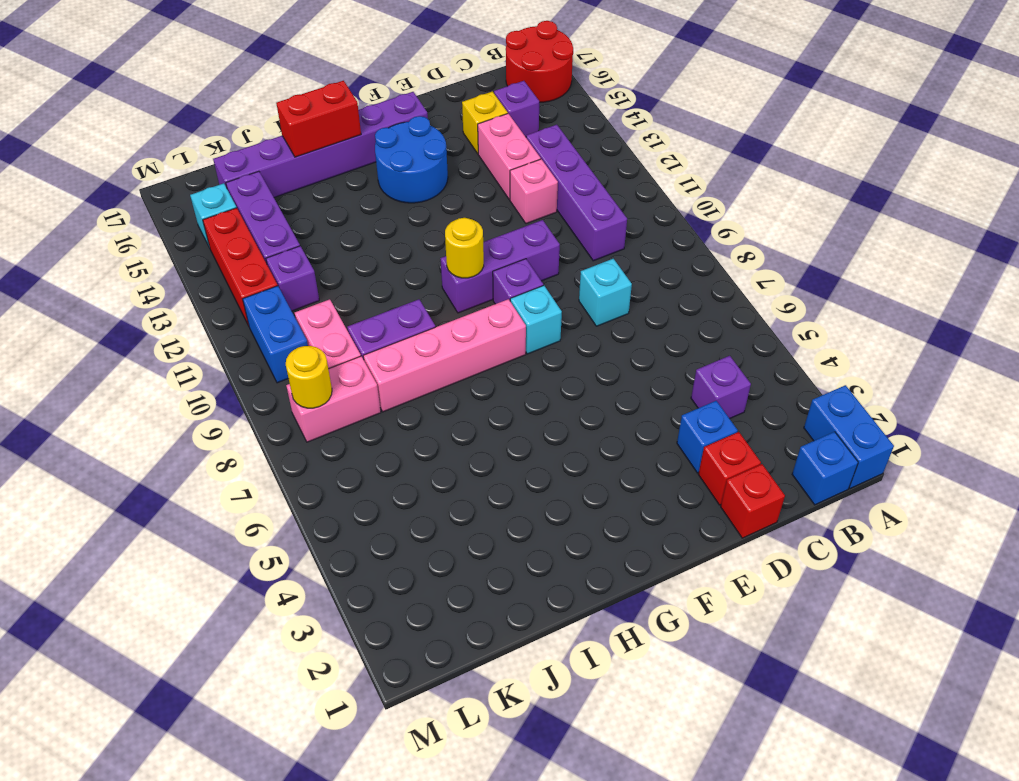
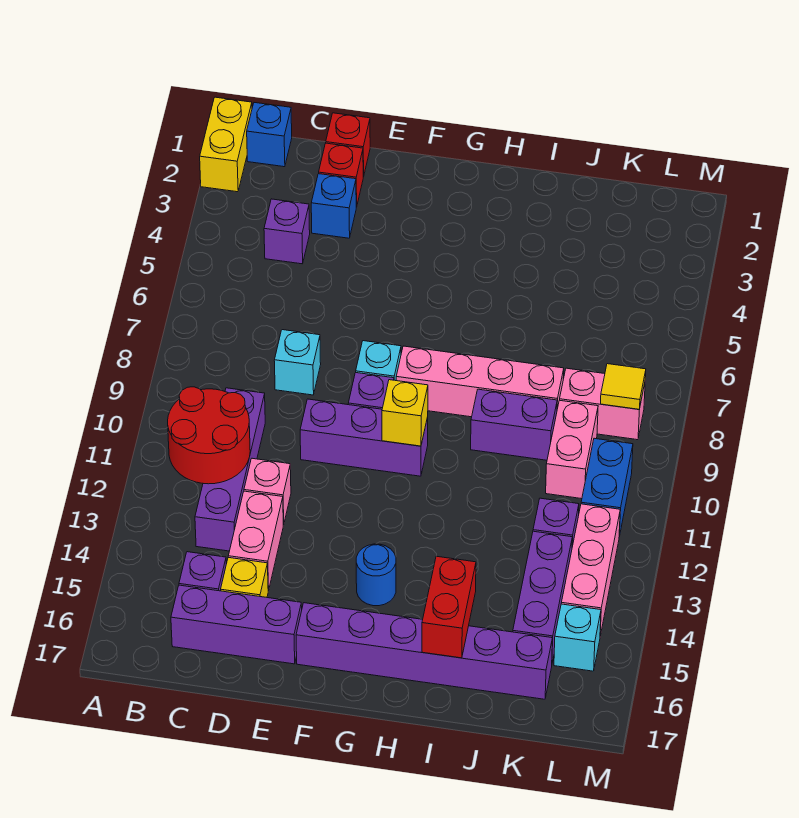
blue 1x2 brick [804,385,894,489] -> yellow 1x2 brick [200,97,252,192]
red 2x2 round brick [506,21,573,102] -> red 2x2 round brick moved to [168,387,250,484]
none -> purple 1x3 brick [171,585,302,664]
blue 2x2 round brick [375,116,448,203] -> blue 1x1 round brick [356,544,396,606]
yellow 1x1 round brick [445,218,484,278] -> yellow 1x1 brick [382,380,428,446]
red 1x2 brick [276,81,361,157] -> red 1x2 brick turned to [422,556,476,658]
yellow 1x1 round brick [286,346,332,408] -> yellow 1x1 tile [601,364,646,409]
red 1x3 brick [203,208,278,326] -> pink 1x3 brick [561,504,620,636]

